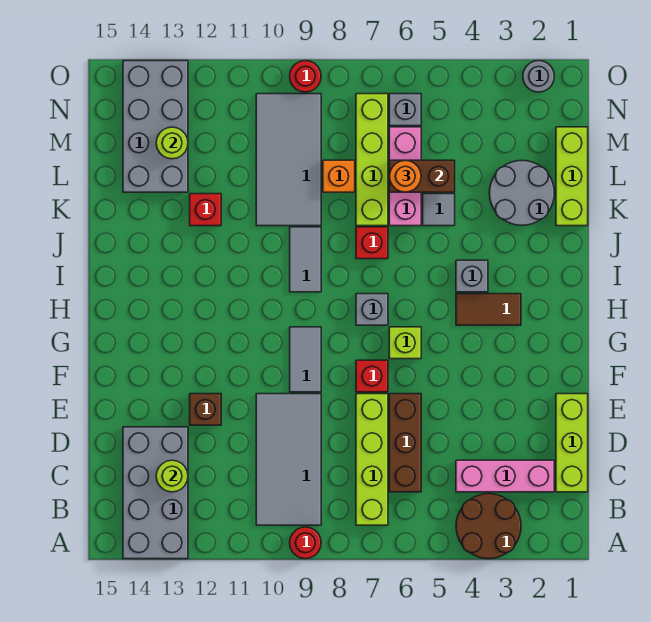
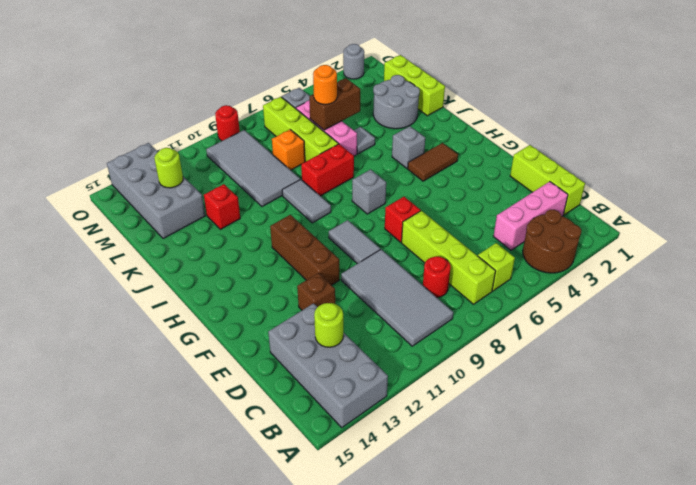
red 1x1 round brick [290,527,321,559] -> red 1x1 round brick moved to [423,256,451,297]
brown 1x3 brick [389,394,421,492] -> brown 1x3 brick moved to [270,215,339,285]
lime 1x1 brick [389,327,421,359] -> lime 1x1 brick moved to [478,243,515,291]
red 1x1 brick [356,227,388,259] -> red 1x2 brick [301,144,354,196]

